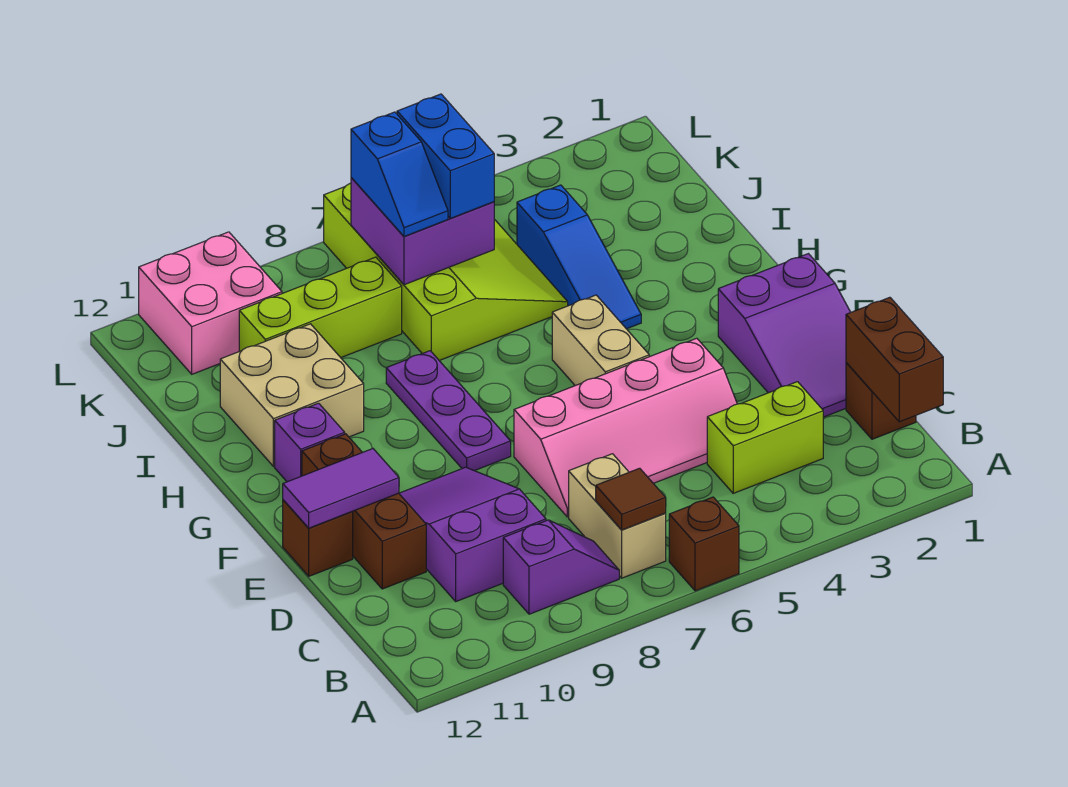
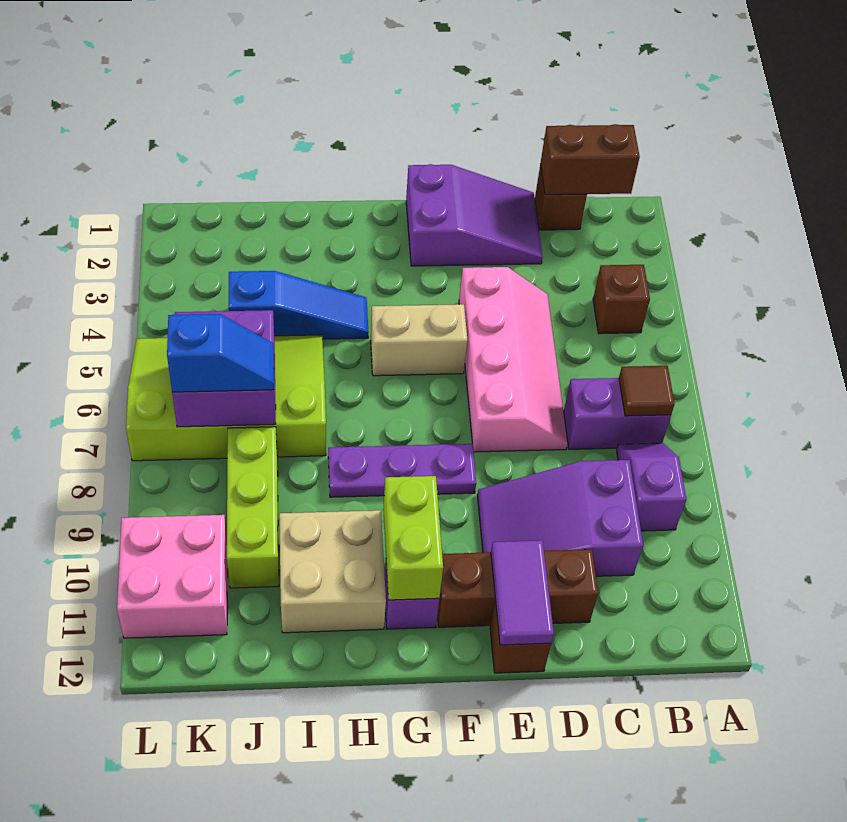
brown 1x1 brick [669,497,739,591] -> brown 1x1 brick moved to [593,265,650,334]
tan 1x2 brick [569,454,666,578] -> purple 1x2 brick [564,378,671,449]
lime 1x2 brick [707,382,823,493] -> lime 1x2 brick moved to [383,476,443,600]
blue 1x2 brick [397,94,494,218] -> none

